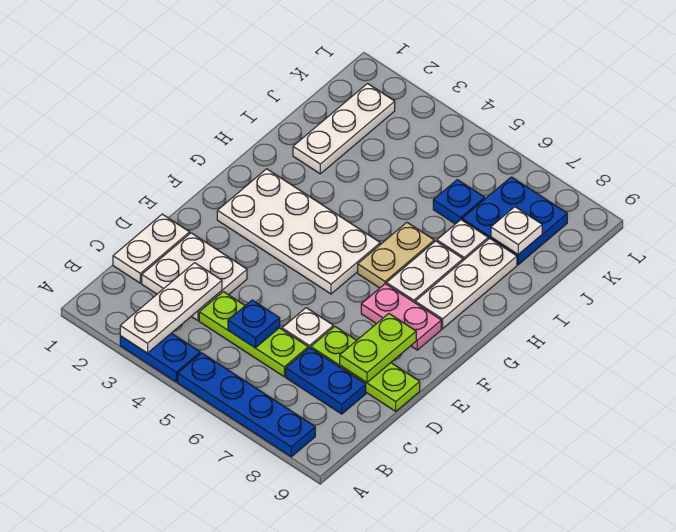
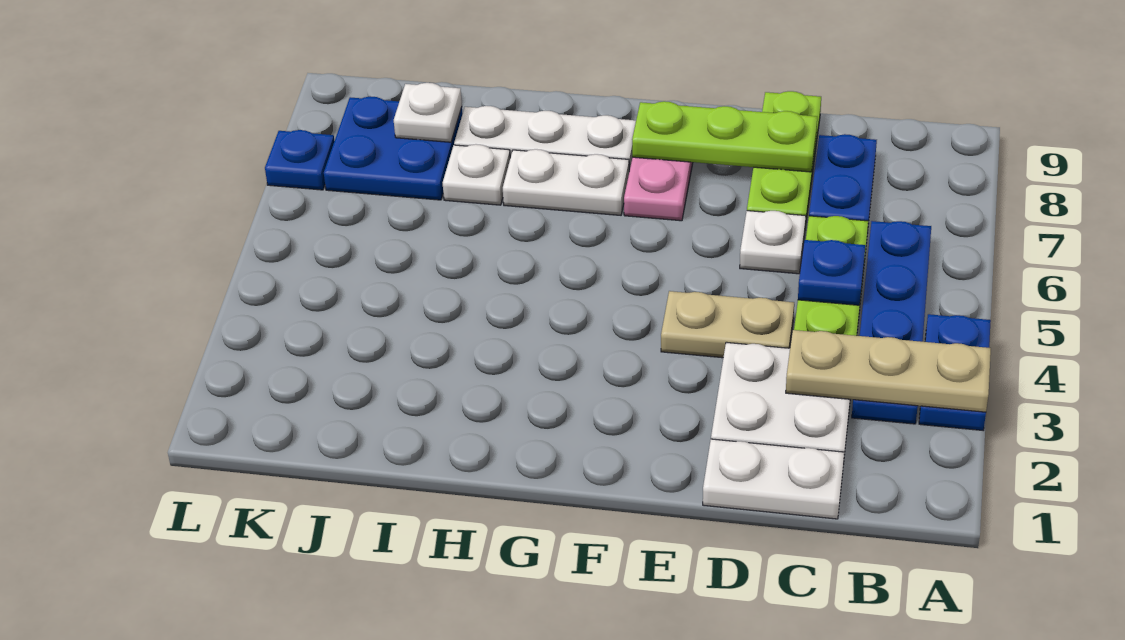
white 1x3 plate [120,263,222,353] -> tan 1x3 plate [786,330,991,412]
blue 1x4 plate [178,353,315,457] -> blue 1x4 plate moved to [852,221,931,424]
lime 1x2 plate [340,314,416,382] -> lime 1x3 plate [632,101,817,172]
white 2x4 plate [217,169,380,294] -> none
tan 1x2 plate [358,222,434,288] -> tan 1x2 plate moved to [661,291,794,358]
white 1x3 plate [293,84,395,174] -> none
blue 1x1 plate [433,180,485,224] -> blue 1x1 plate moved to [265,130,334,190]

